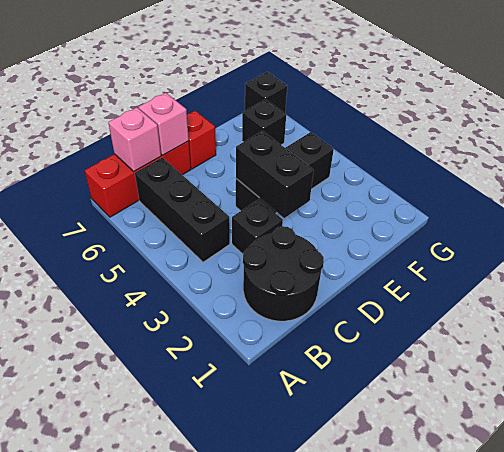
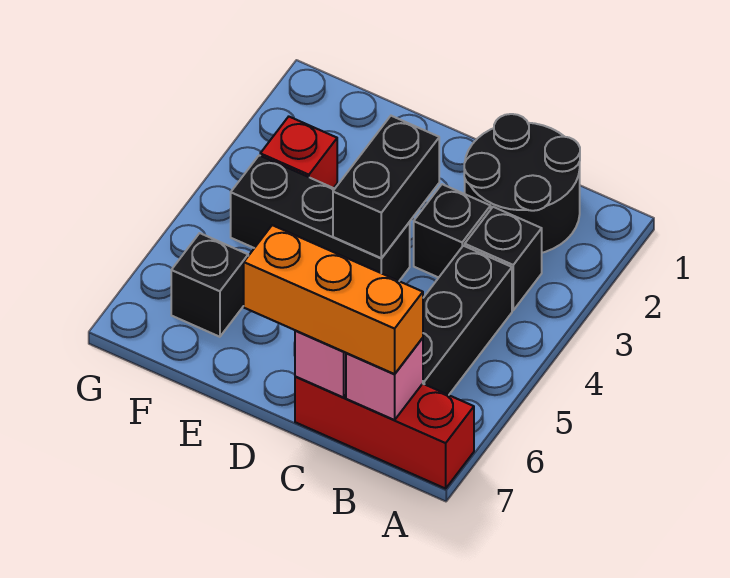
none -> orange 1x3 brick [244,225,423,374]
red 1x1 brick [187,111,216,169] -> red 1x1 brick moved to [260,117,337,188]
black 1x1 brick [245,72,287,113] -> black 1x1 brick moved to [465,207,542,310]

